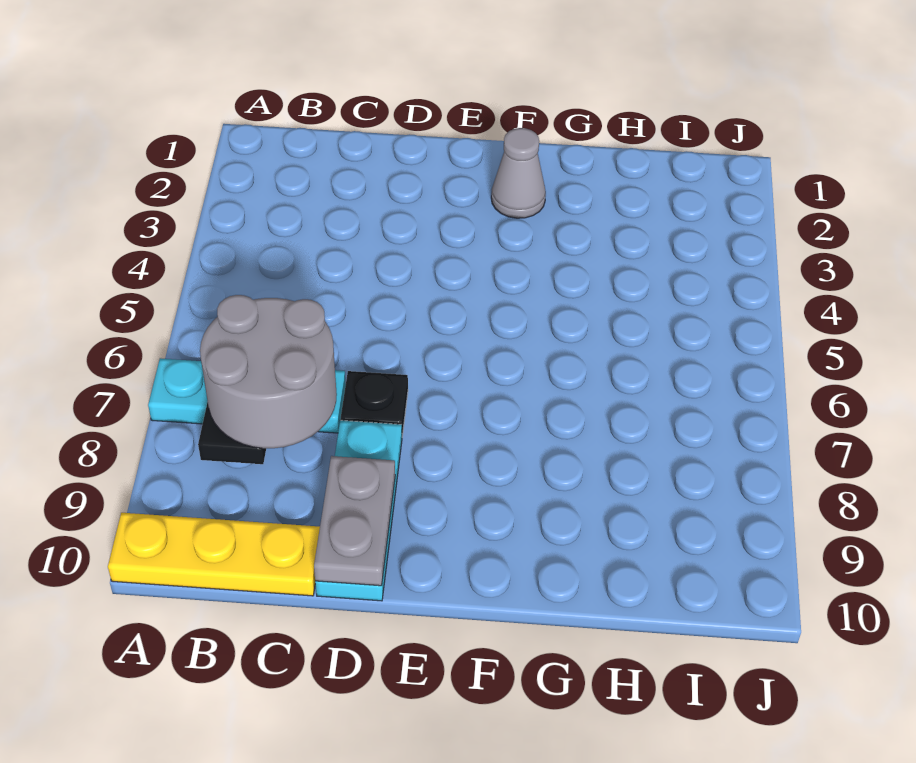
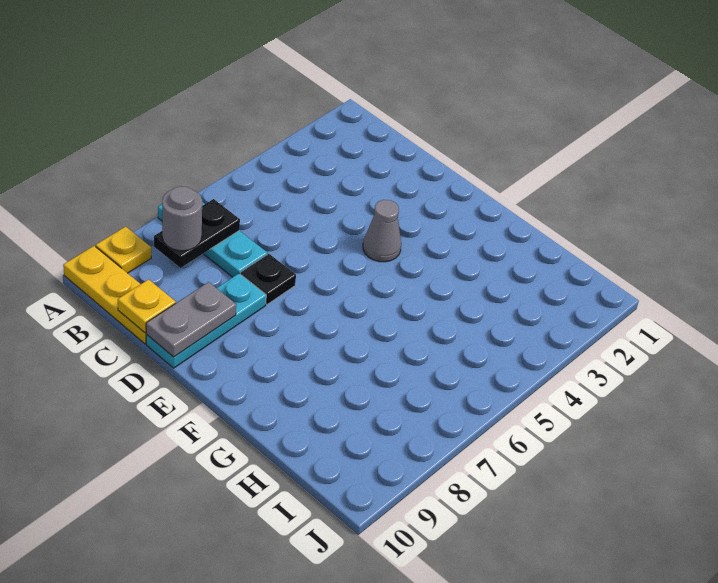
none -> yellow 1x1 plate [96,227,151,273]
grey 2x2 round brick [200,295,337,448] -> grey 1x1 round brick [162,186,202,251]
none -> yellow 1x1 plate [118,279,176,333]
grey 1x1 cone [491,128,546,218] -> grey 1x1 cone moved to [363,200,401,262]

